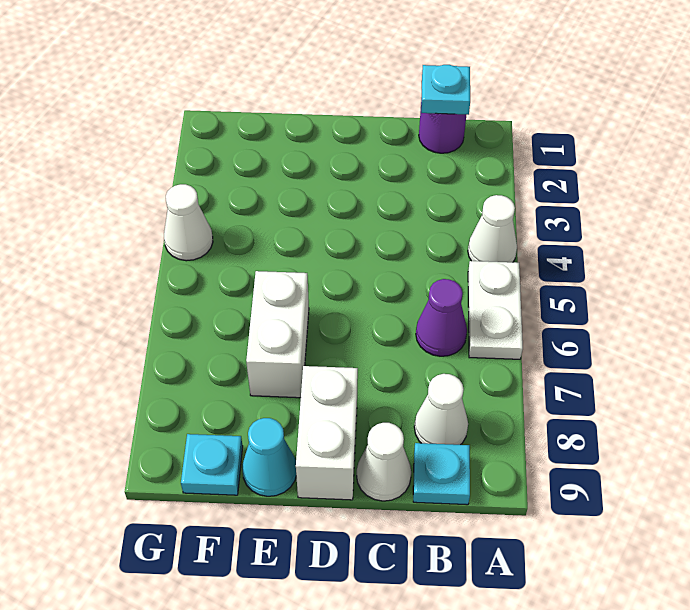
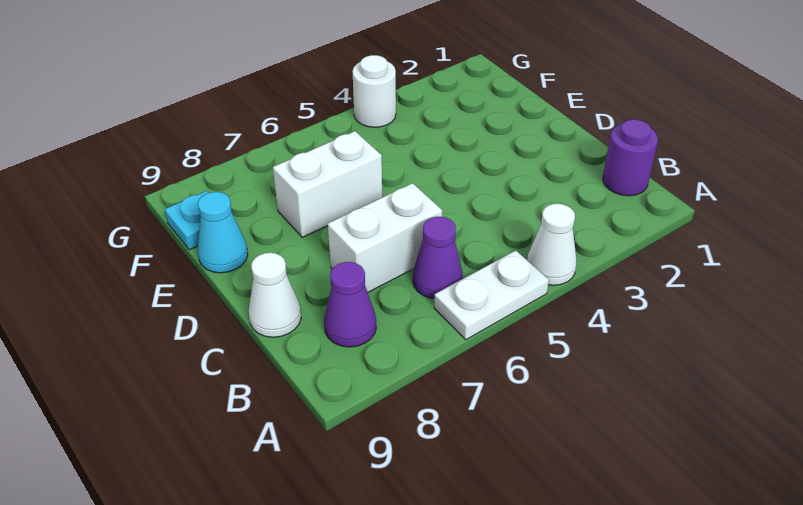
cyan 1x1 plate [421,65,470,115] -> none
white 1x1 cone [414,374,468,445] -> purple 1x1 cone [324,262,376,347]
cyan 1x1 plate [413,443,470,505] -> none
white 1x2 brick [296,366,358,500] -> white 1x2 brick moved to [328,183,442,292]
white 1x1 cone [164,184,213,261] -> white 1x1 round brick [353,55,396,127]

